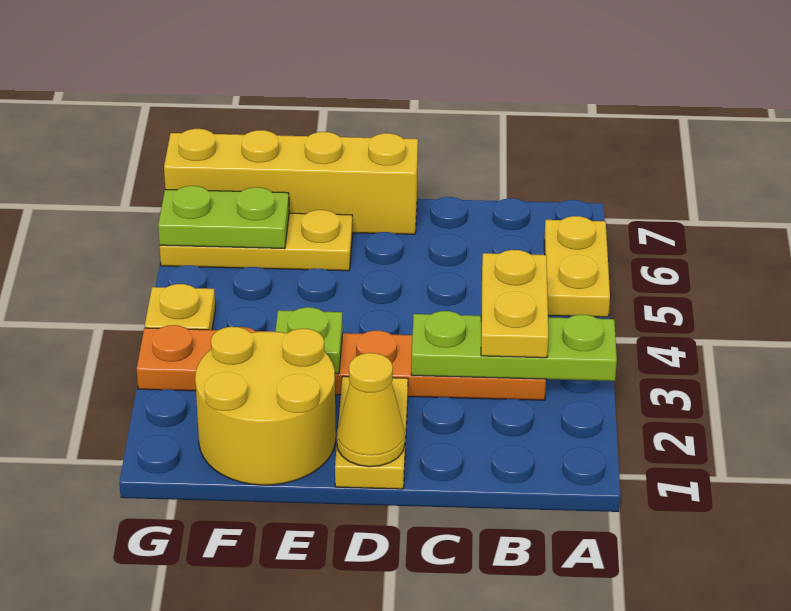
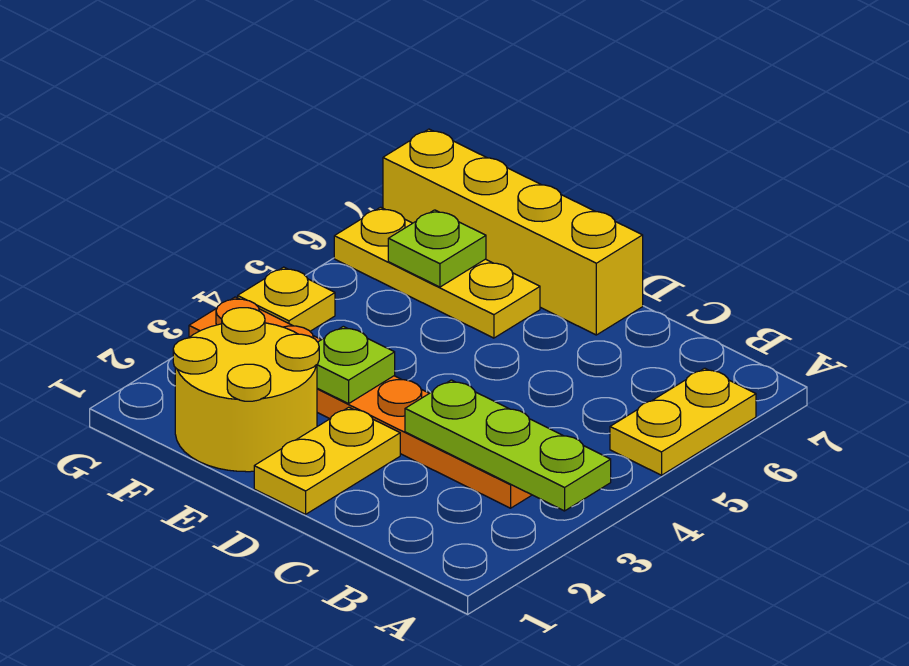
yellow 1x2 plate [481,250,548,358] -> none
yellow 1x1 cone [337,353,405,467] -> none
lime 1x2 plate [158,186,289,249] -> lime 1x1 plate [388,210,486,287]

